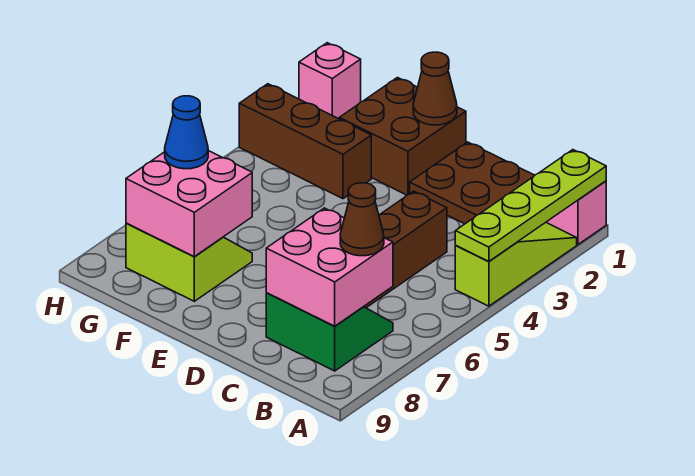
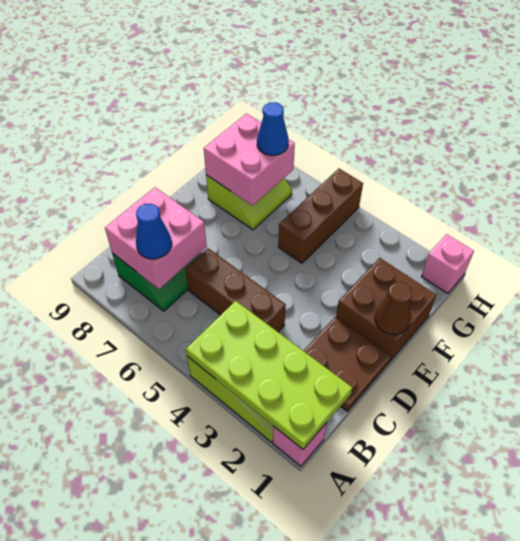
lime 1x4 plate [455,150,606,261] -> lime 2x4 plate [186,301,352,449]
brown 1x1 cone [340,183,384,256] -> blue 1x1 cone [136,204,172,259]
brown 1x3 brick [239,84,371,199] -> brown 1x3 brick moved to [278,169,363,263]

